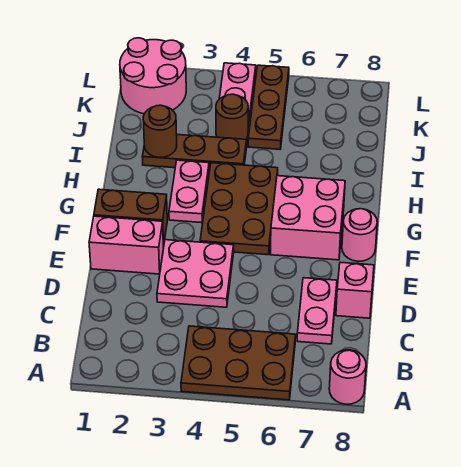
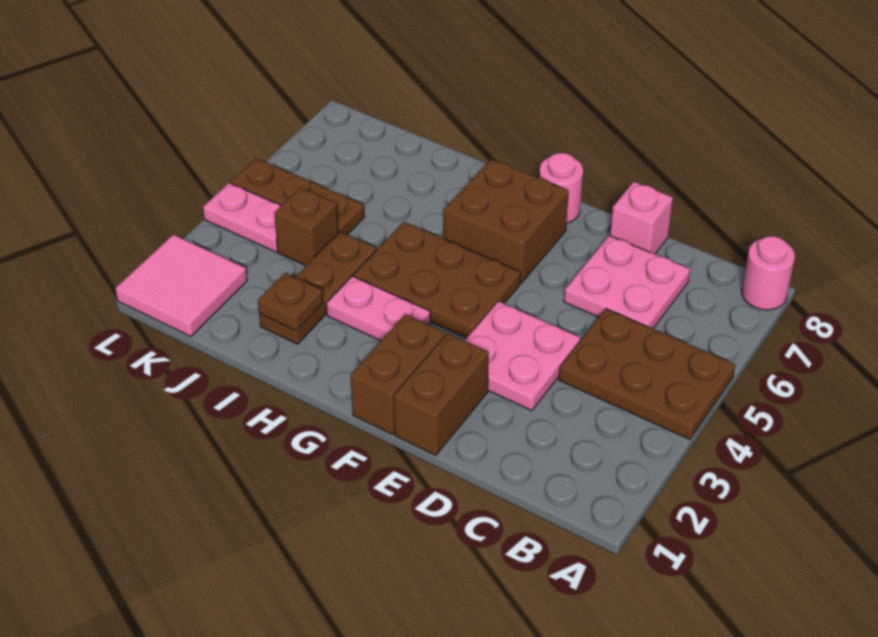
brown 2x3 plate [181,326,296,400] -> brown 2x3 plate turned to [559,309,735,439]
pink 1x2 plate [297,278,337,344] -> pink 2x2 plate [564,235,690,329]
pink 1x2 brick [89,216,163,274] -> brown 1x2 brick [394,333,489,455]
pink 2x2 brick [270,176,345,260] -> brown 2x2 brick [444,159,569,283]
brown 1x1 round brick [143,105,177,157] -> brown 1x1 plate [258,273,323,331]
brown 1x1 round brick [216,94,248,139] -> brown 1x1 brick [274,188,338,266]
pink 2x2 round brick [120,38,186,114] -> pink 2x2 tile [115,235,247,337]

